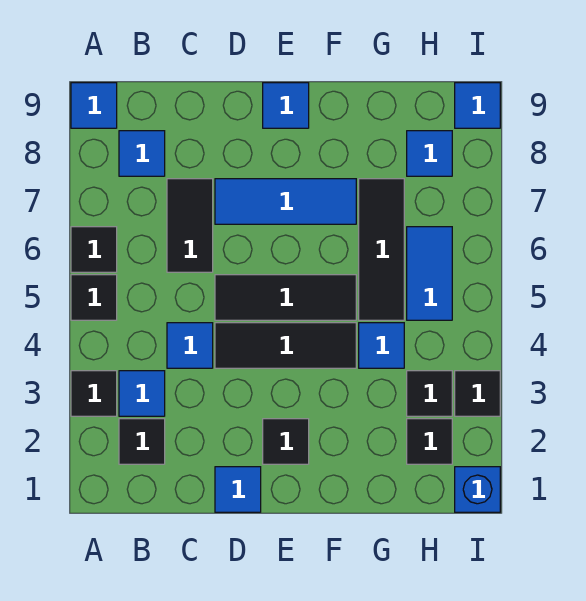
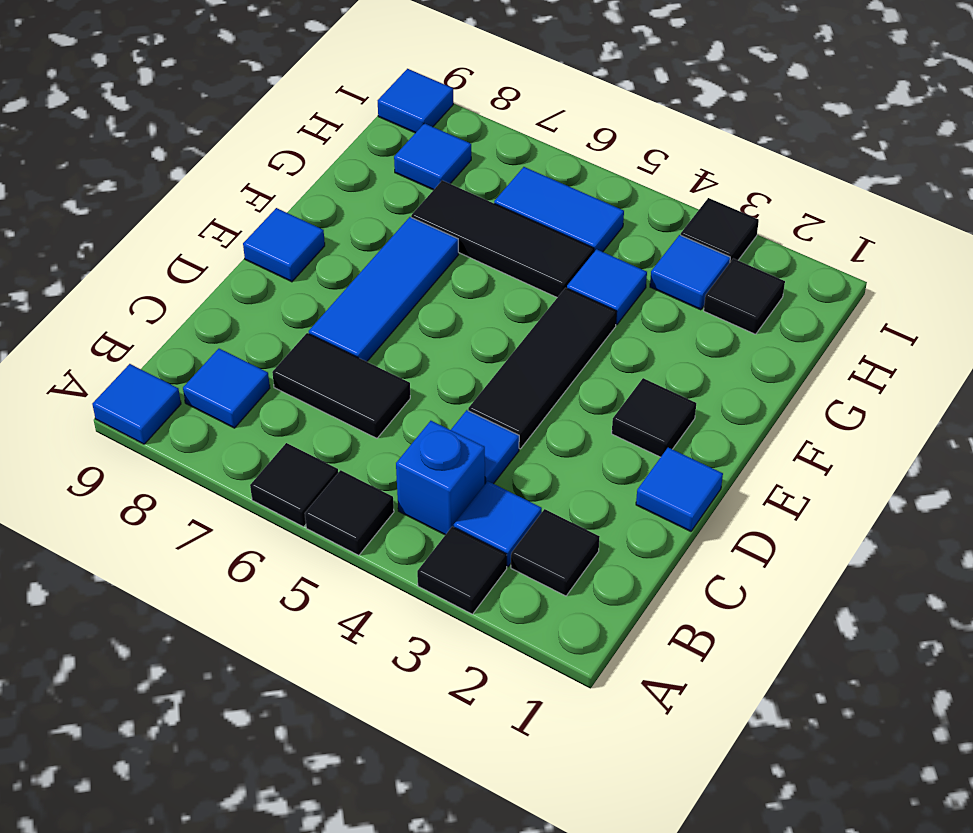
black 1x3 tile [215,275,356,320] -> none
black 1x1 tile [407,371,452,416] -> blue 1x1 tile [650,235,730,310]
blue 1x1 brick [455,467,500,512] -> blue 1x1 brick moved to [396,421,485,535]

